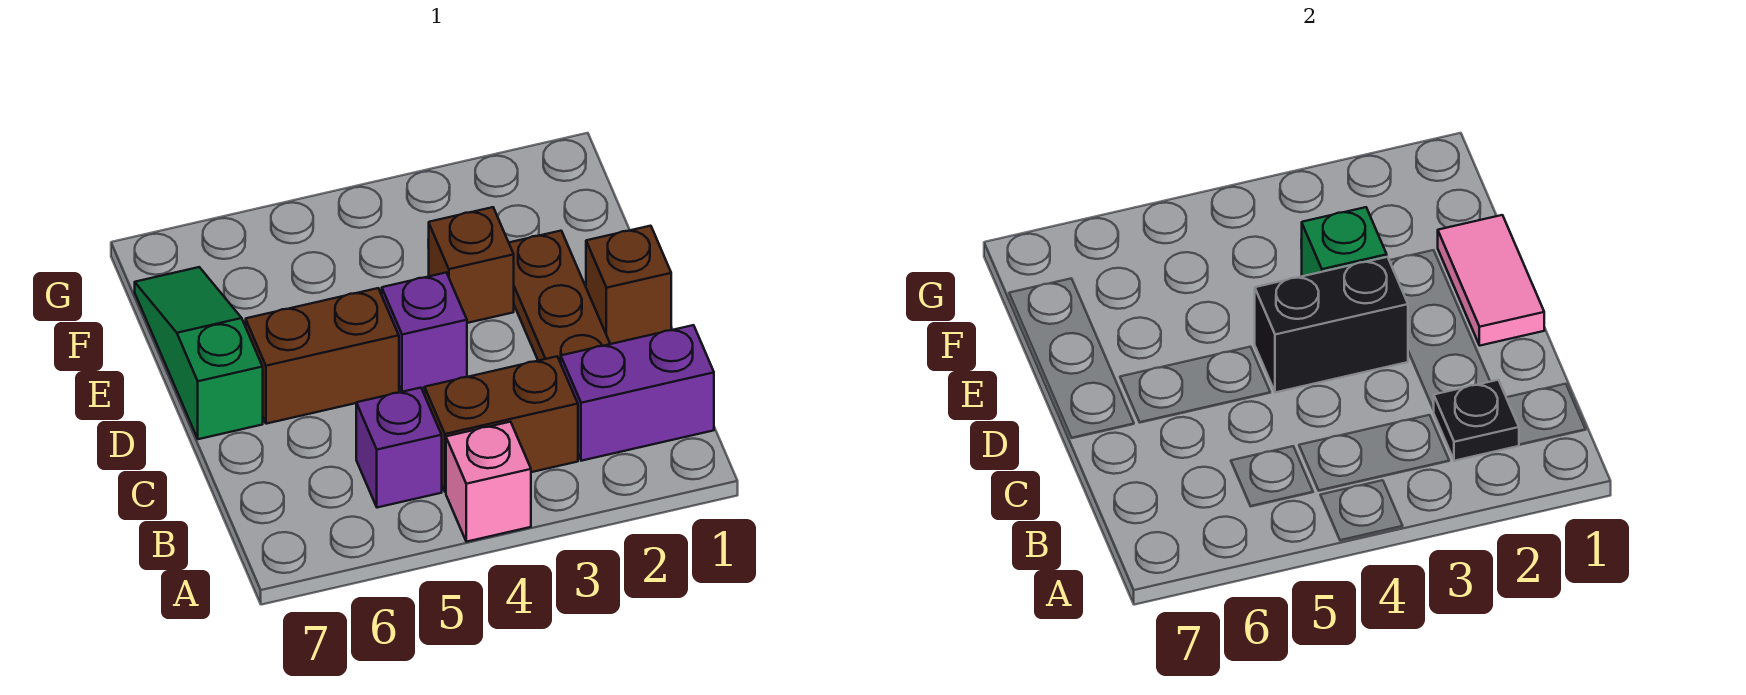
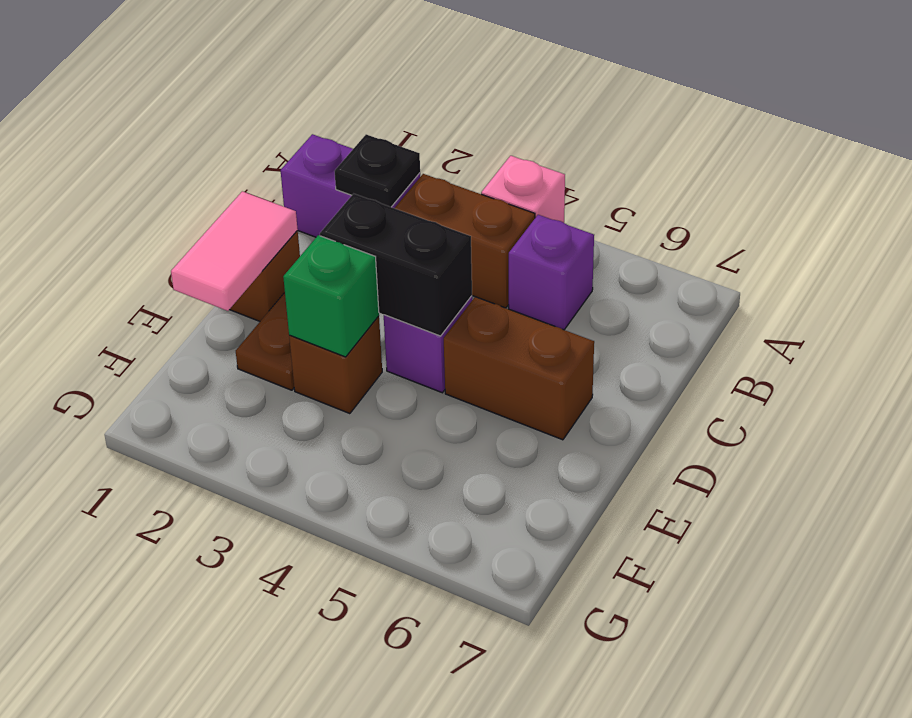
green 1x3 slope [135,267,263,439] -> none

